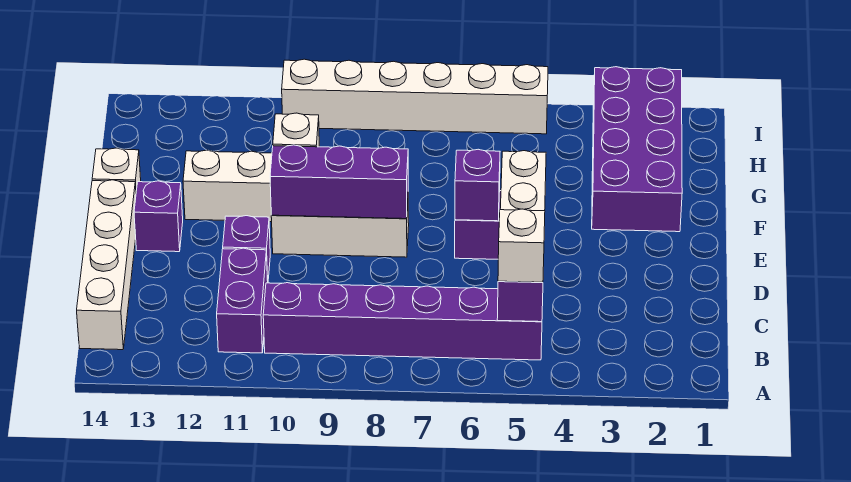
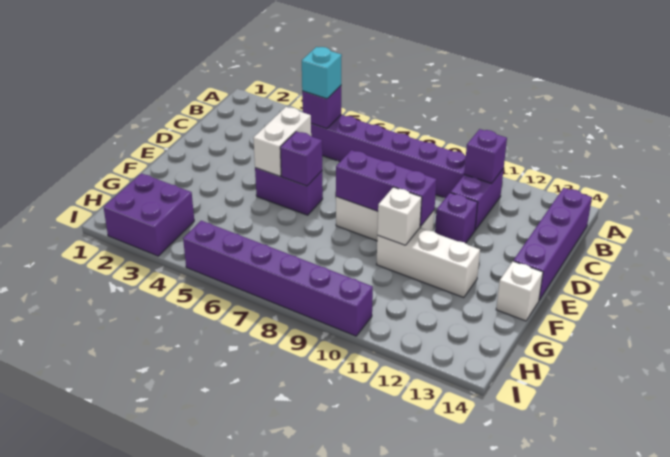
white 1x1 brick [498,209,545,282] -> cyan 1x1 brick [302,47,342,99]
white 1x4 brick [77,180,136,350] -> purple 1x4 brick [513,188,592,300]
purple 1x1 brick [134,181,183,252] -> purple 1x1 brick moved to [464,129,507,184]
purple 2x4 brick [592,67,682,232] -> purple 2x2 brick [103,173,194,256]
white 1x6 brick [282,59,548,134] -> purple 1x6 brick [183,221,373,336]

